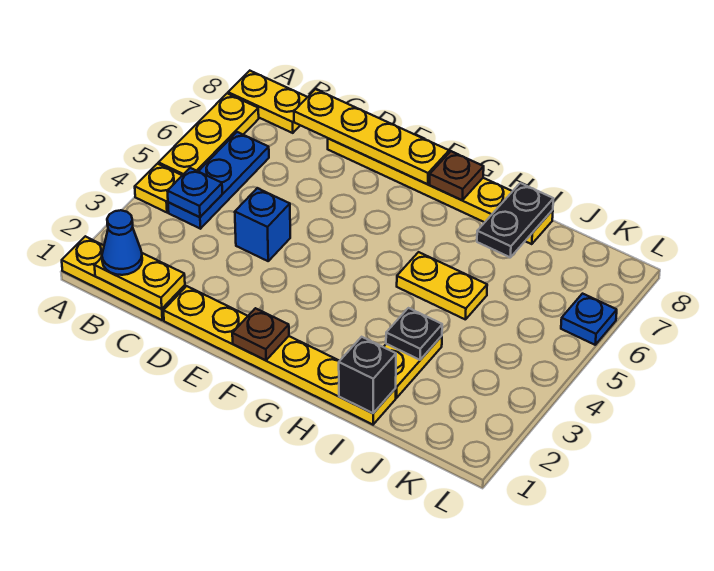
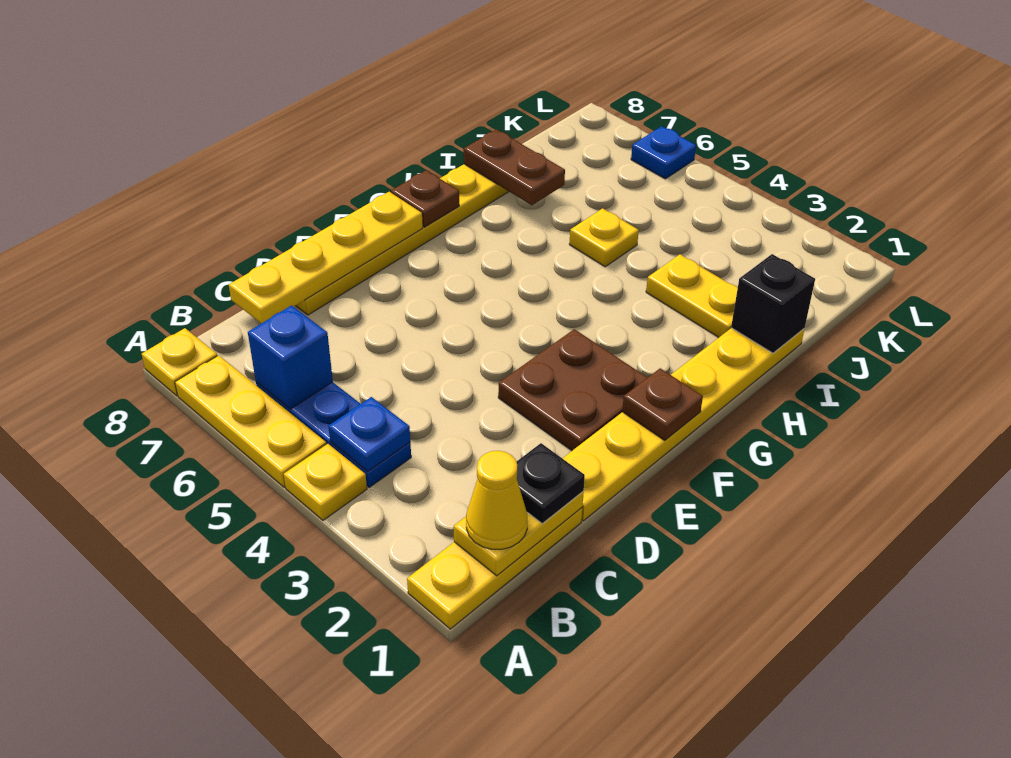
yellow 1x2 plate [228,71,307,133] -> yellow 1x1 plate [142,328,217,396]
blue 1x1 cone [102,210,142,275] -> yellow 1x1 cone [466,451,527,549]
blue 1x1 brick [235,188,290,261] -> blue 1x1 brick moved to [248,306,333,409]
none -> brown 2x2 plate [498,329,648,451]
yellow 1x2 plate [397,252,487,320] -> yellow 1x1 plate [569,208,639,267]
black 1x1 plate [386,308,442,360] -> black 1x1 plate moved to [516,443,585,523]
black 1x2 plate [477,183,553,257] -> brown 1x2 plate [464,129,565,205]

